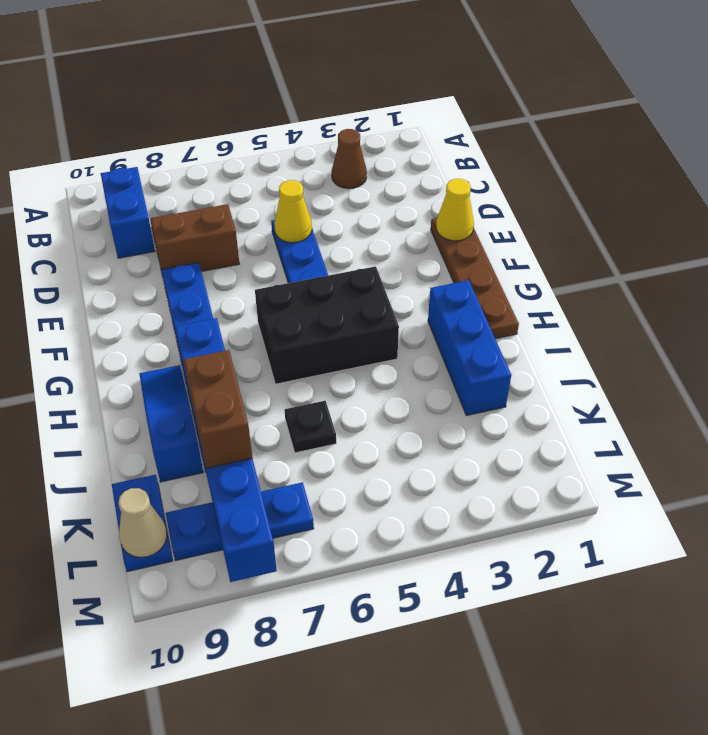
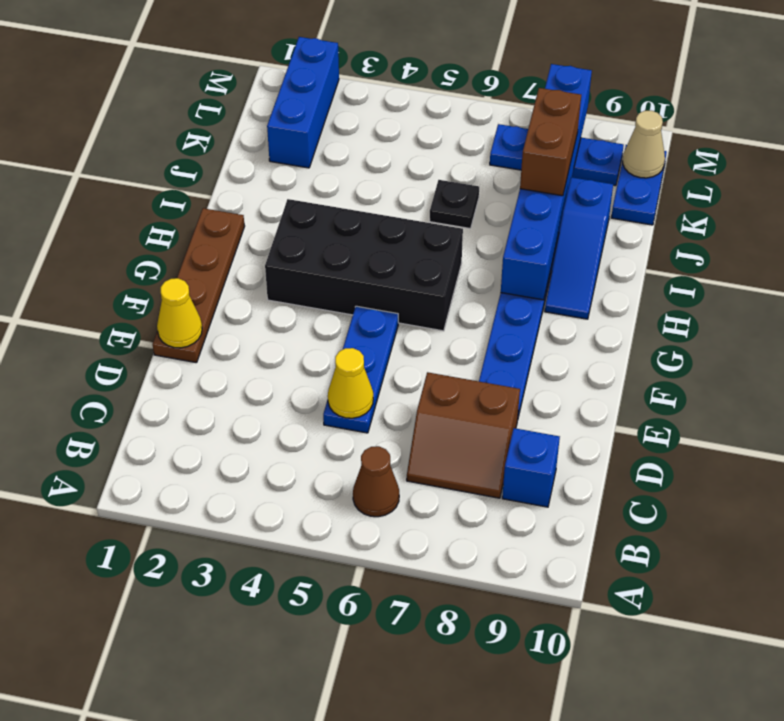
brown 1x1 cone [332,129,367,189] -> brown 1x1 cone moved to [353,446,399,517]
blue 1x2 brick [101,167,155,258] -> blue 1x1 brick [502,428,560,507]
black 2x3 brick [255,266,399,384] -> black 2x4 brick [265,199,463,331]
blue 1x3 brick [428,280,511,416] -> blue 1x3 brick moved to [267,37,339,168]

